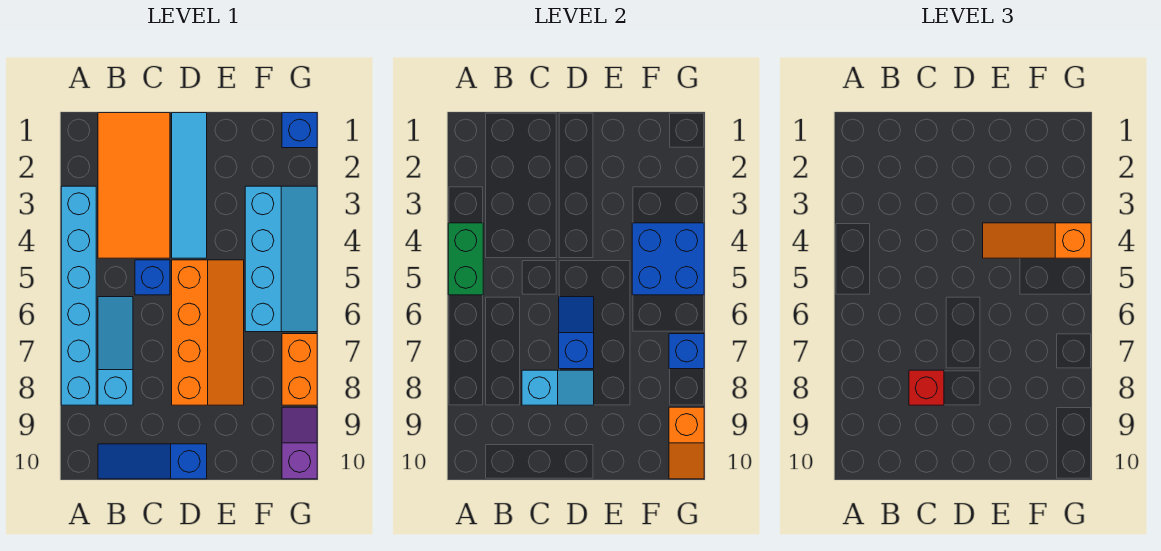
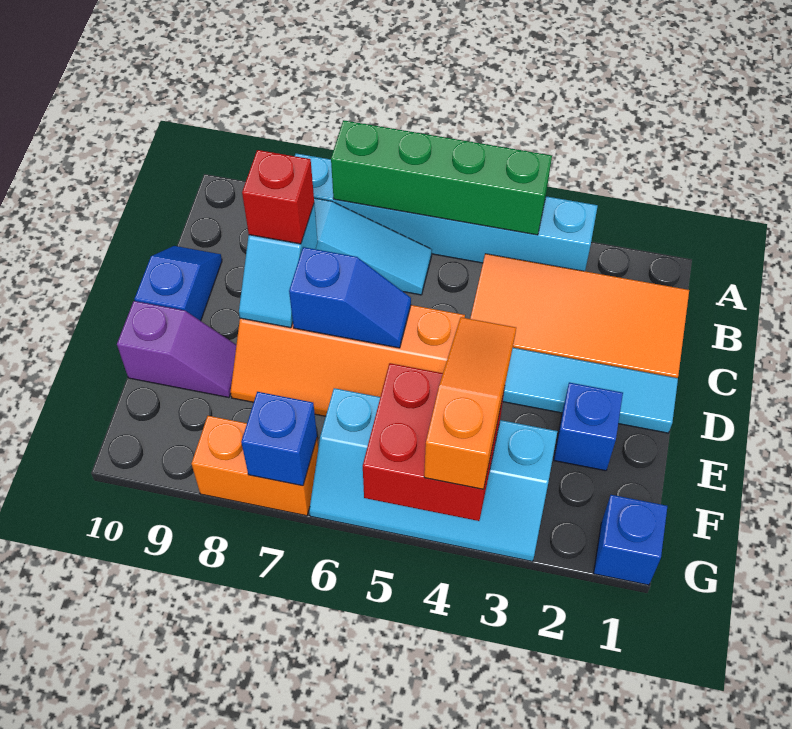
green 1x2 brick [448,223,483,295] -> green 1x4 brick [331,120,552,235]
blue 1x3 slope [98,444,207,479] -> blue 1x2 slope [135,246,222,321]
blue 1x1 brick [135,260,170,295] -> blue 1x1 brick moved to [554,383,623,471]
blue 2x2 brick [632,223,704,295] -> red 2x2 brick [363,363,504,521]
purple 1x2 slope [282,407,317,479] -> purple 1x2 slope moved to [117,301,236,398]
orange 1x2 slope [669,407,704,479] -> none

